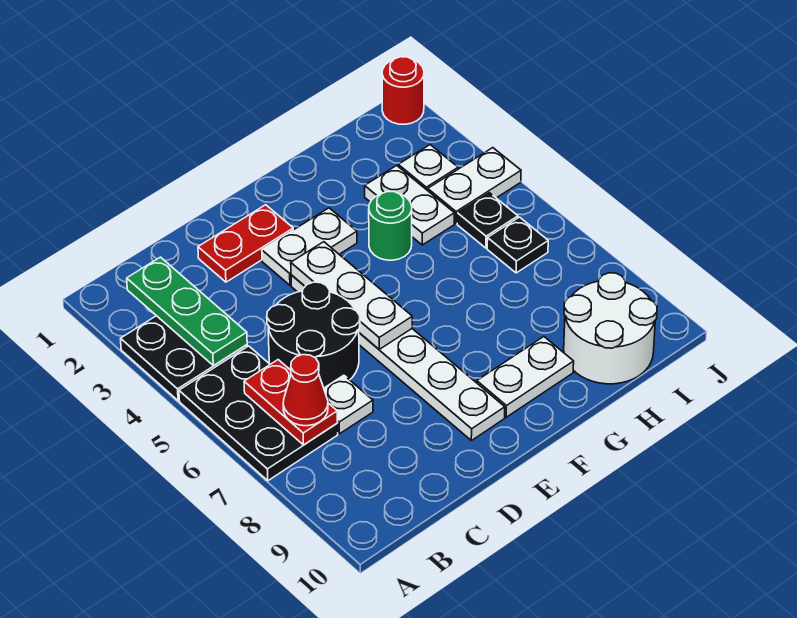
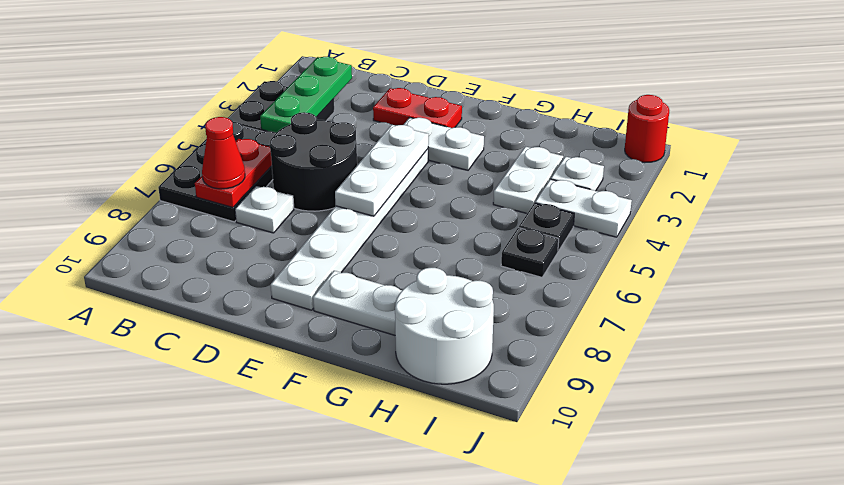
green 1x1 round brick [369,191,412,260] -> none

